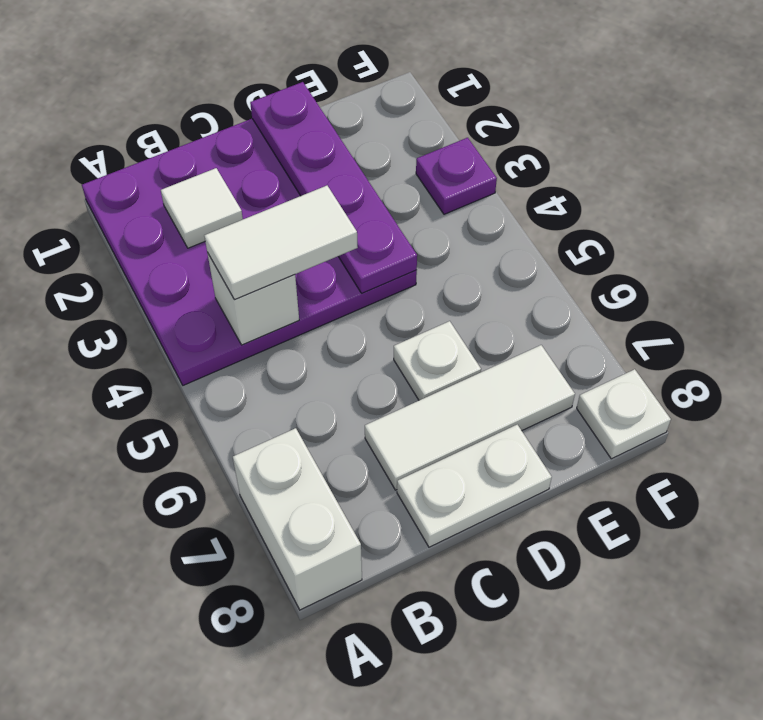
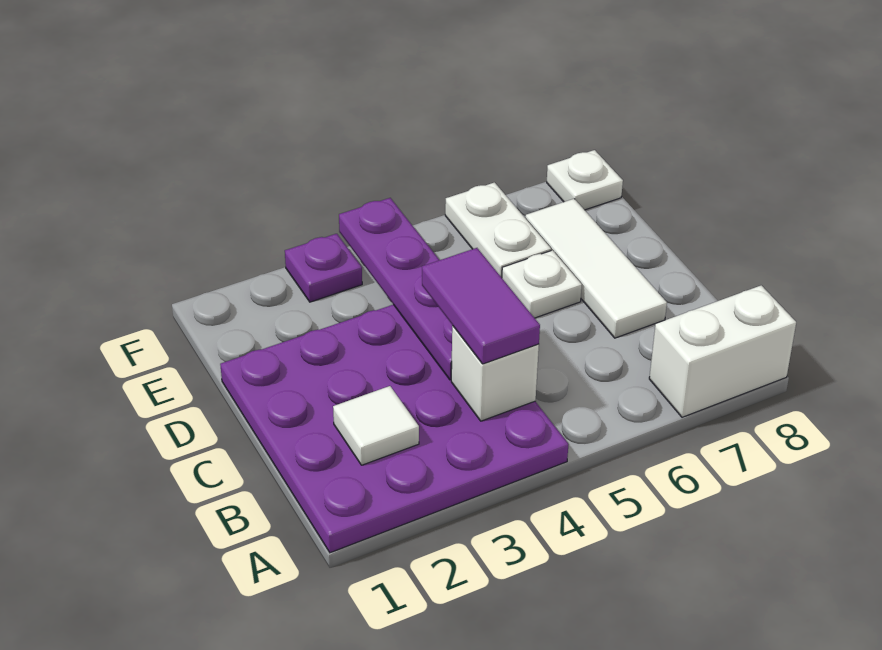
white 1x2 tile [204,185,358,300] -> purple 1x2 tile [422,248,540,364]
white 1x2 plate [397,425,552,547] -> white 1x2 plate moved to [445,182,551,278]
purple 1x4 plate [250,82,417,293] -> purple 1x4 plate turned to [339,198,453,380]

